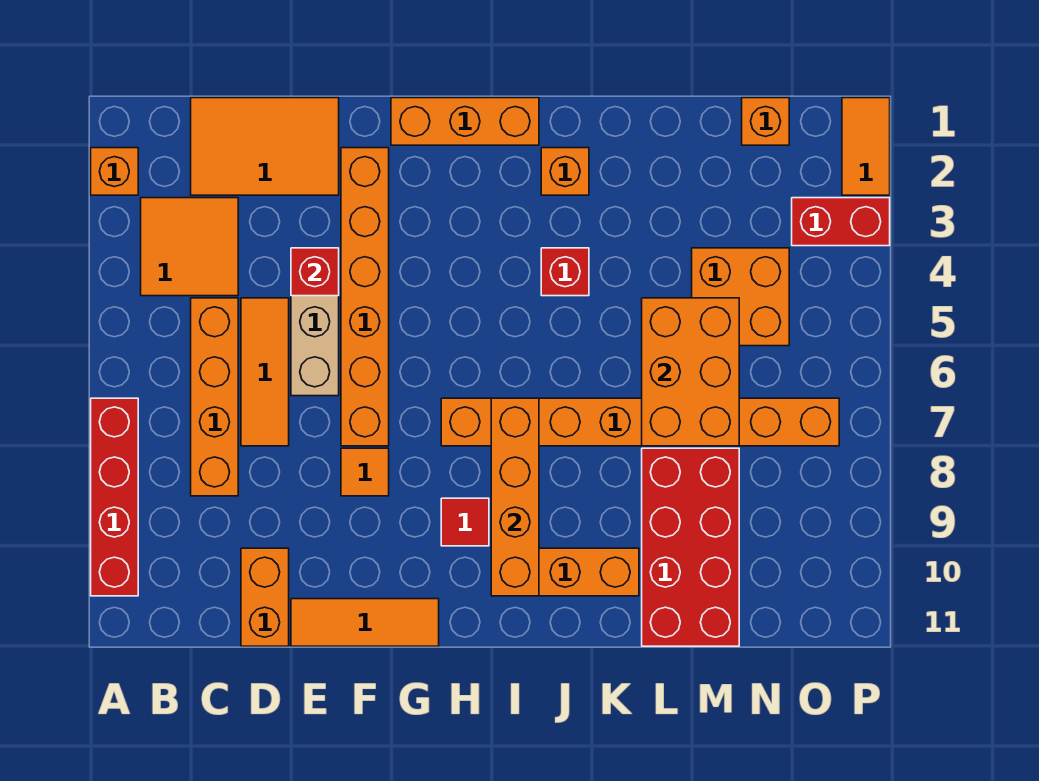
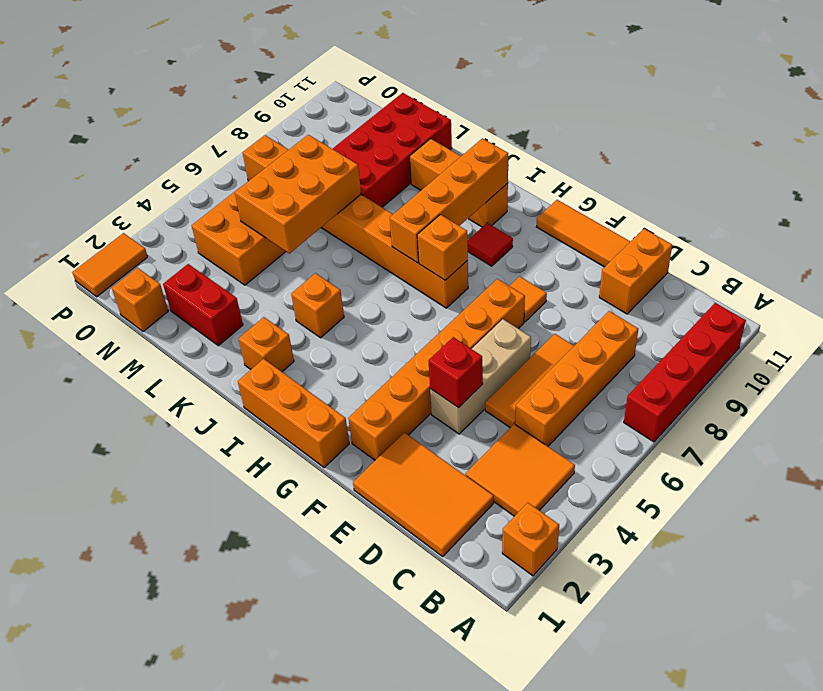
none -> orange 1x1 brick [417,215,468,280]
red 1x1 brick [541,248,589,296] -> orange 1x1 brick [291,273,344,338]
red 1x2 brick [792,198,890,246] -> red 1x2 brick moved to [163,264,243,346]

